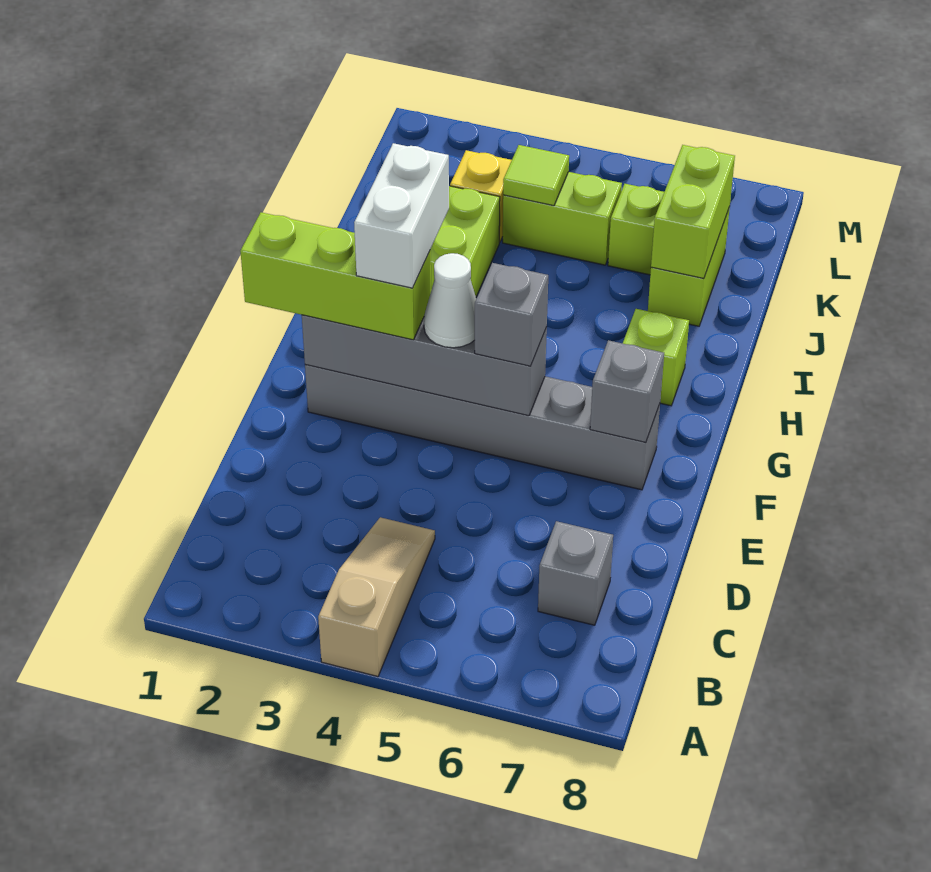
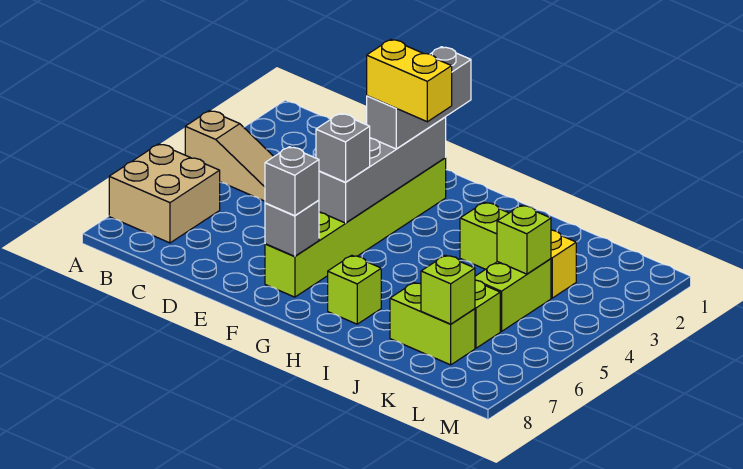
none -> tan 2x2 brick [109,144,220,243]
grey 1x1 brick [538,521,613,625] -> grey 1x1 brick moved to [265,147,319,216]
lime 1x3 brick [240,212,431,340] -> grey 1x3 brick [367,47,471,149]
grey 1x6 brick [305,365,660,490] -> lime 1x6 brick [265,158,446,297]
white 1x2 brick [354,143,449,288] -> yellow 1x2 brick [367,39,452,122]
white 1x1 cone [424,253,476,348] -> none
lime 1x2 brick [651,145,735,279] -> lime 1x1 brick [421,255,475,324]
lime 1x1 tile [503,145,569,206] -> lime 1x1 brick [497,205,551,274]

